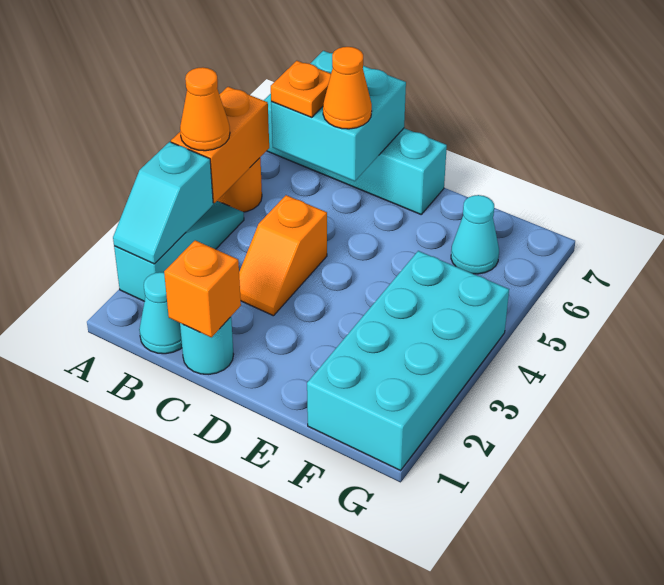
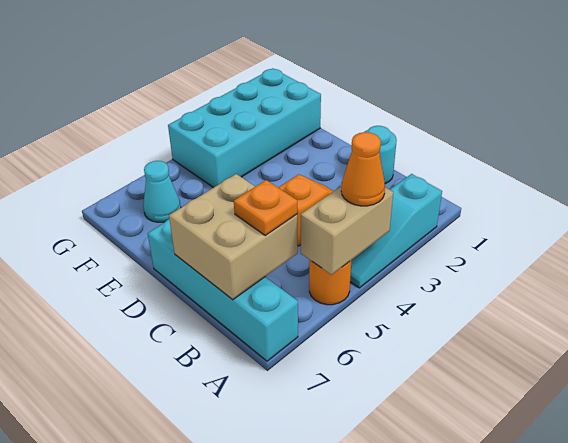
cyan 1x2 slope [113,142,213,264] -> none
orange 1x2 brick [171,87,269,203] -> tan 1x2 brick [301,187,393,275]
cyan 1x1 cone [139,272,182,354] -> none
cyan 2x2 brick [271,51,406,181] -> tan 2x2 brick [169,174,298,300]
orange 1x1 brick [164,240,241,337] -> none
orange 1x1 cone [323,47,372,129] -> none

